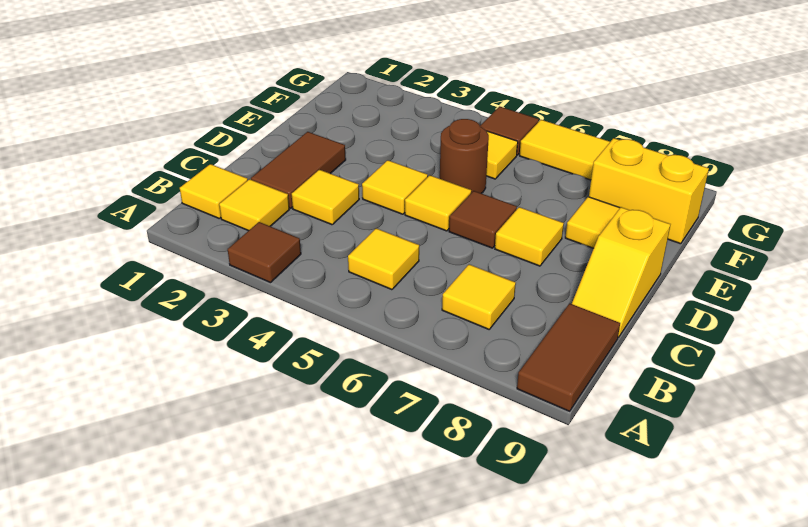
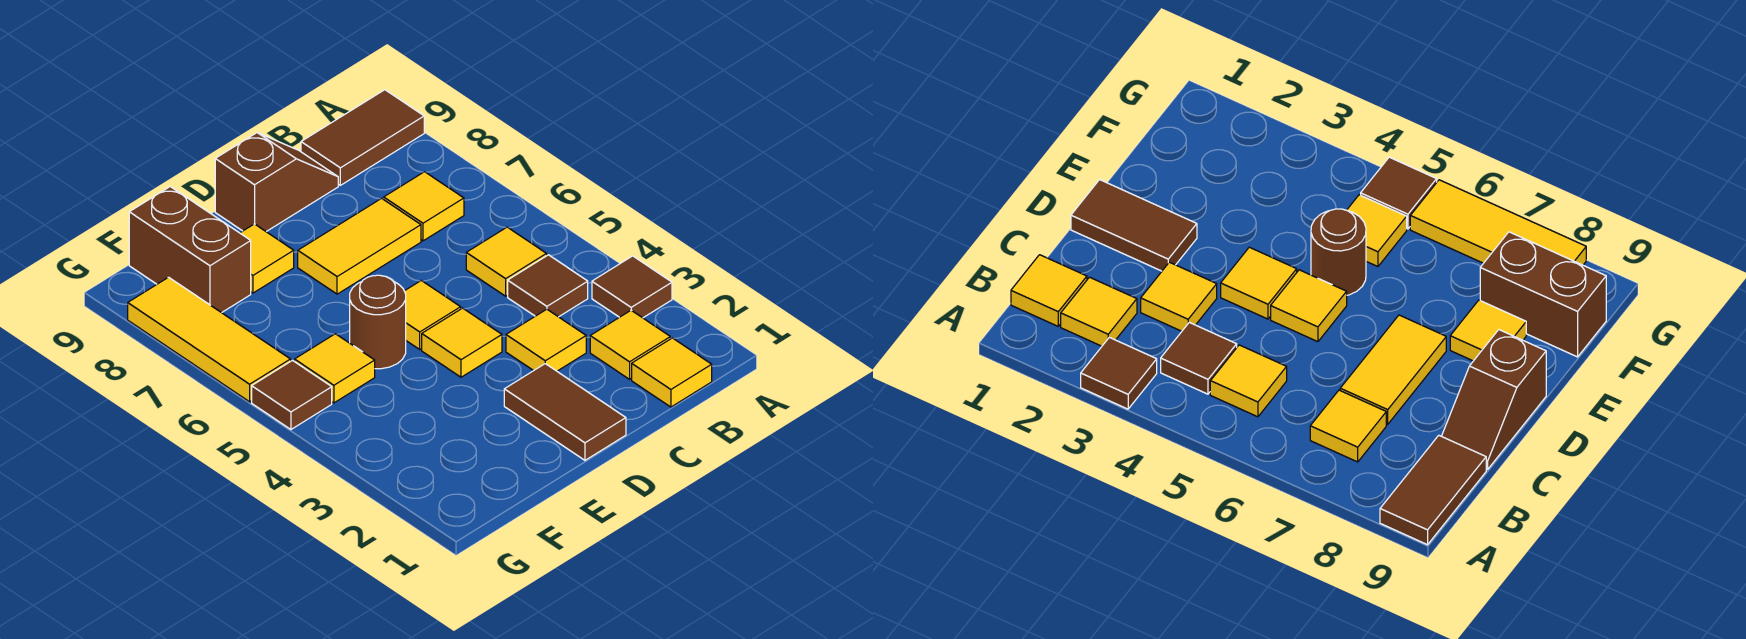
brown 1x2 tile [251,132,346,208] -> brown 1x2 tile turned to [504,364,626,460]
yellow 1x2 slope [572,207,670,337] -> brown 1x2 slope [215,133,338,232]
brown 1x1 tile [449,191,517,248] -> brown 1x1 tile moved to [508,255,588,317]
yellow 1x1 tile [495,207,564,266] -> yellow 1x2 tile [298,198,421,294]
yellow 1x2 brick [589,138,709,244] -> brown 1x2 brick [129,187,251,313]

